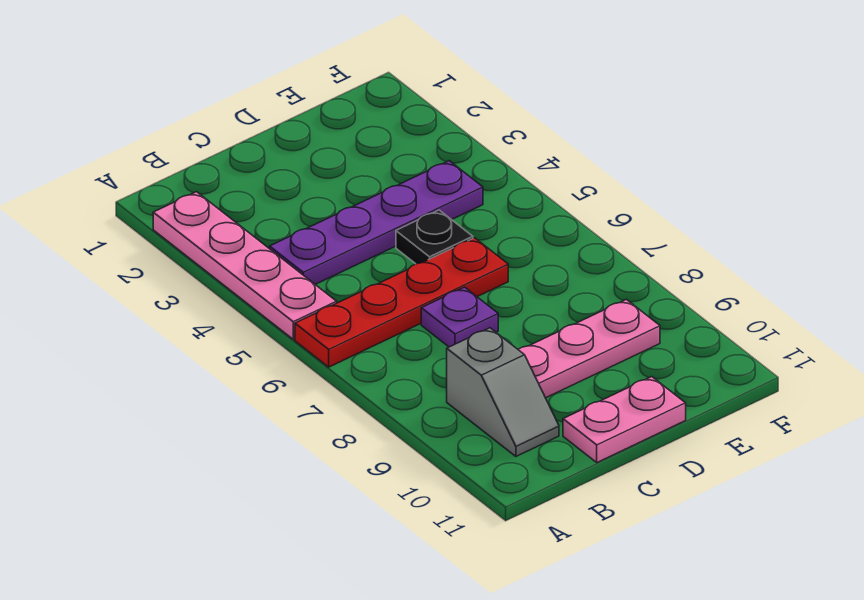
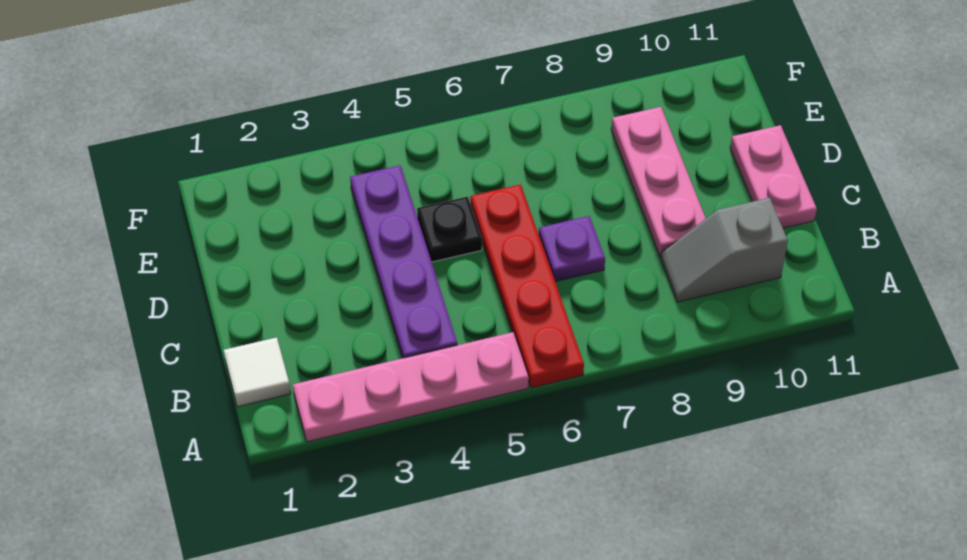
none -> white 1x1 tile [224,337,291,407]
grey 1x2 slope [447,328,559,456] -> grey 1x2 slope turned to [661,198,788,302]

